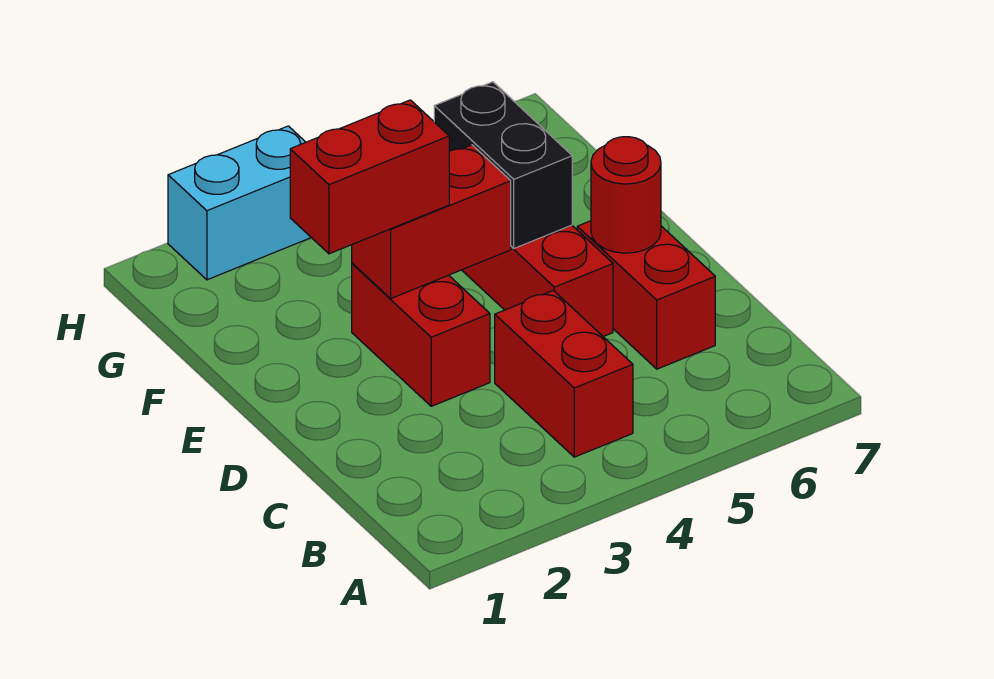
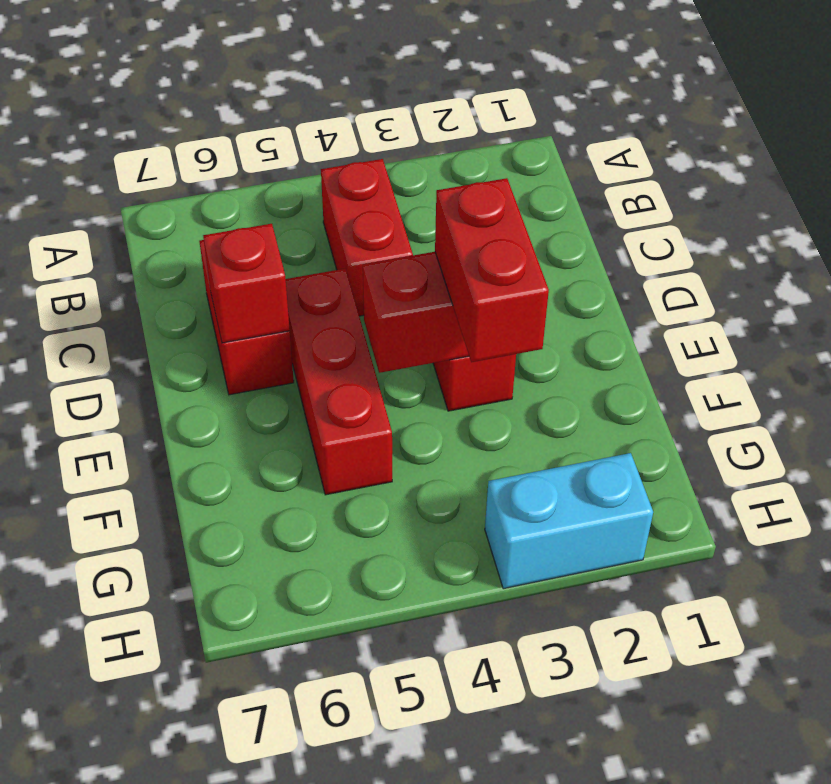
red 1x1 round brick [591,137,661,253] -> red 1x1 brick [203,224,290,343]
red 1x2 brick [290,100,449,254] -> red 1x2 brick turned to [435,178,549,362]
black 1x2 brick [434,82,572,248] -> none

